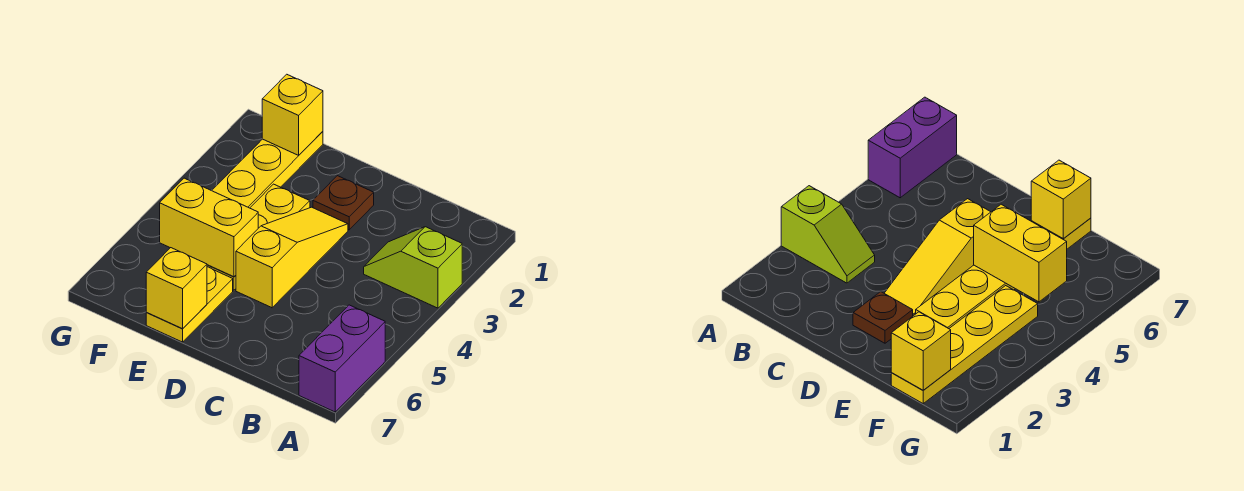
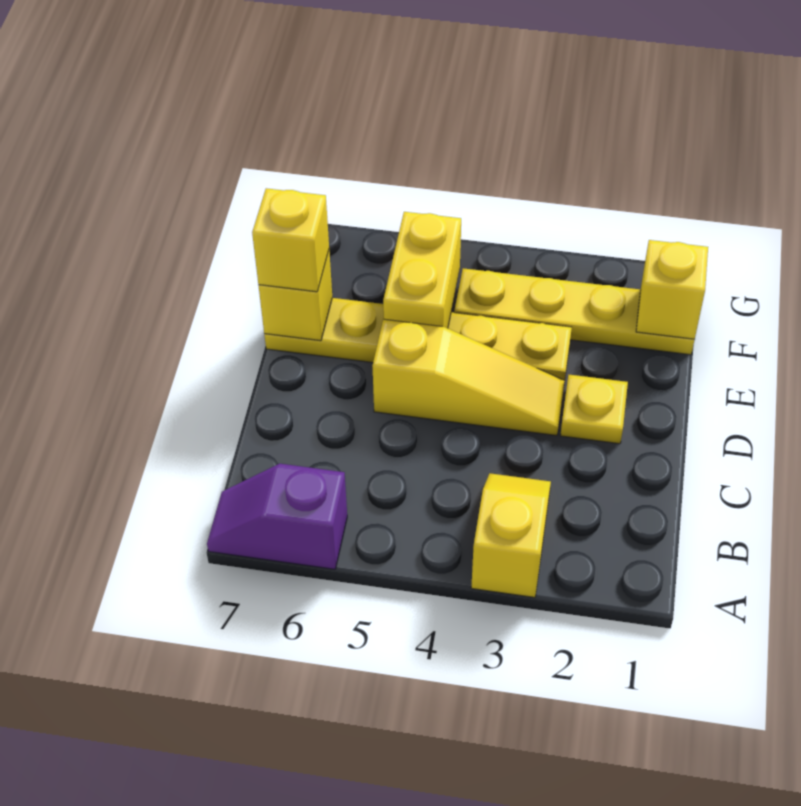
lime 1x2 slope [364,227,462,308] -> yellow 1x2 slope [471,473,551,597]
purple 1x2 brick [299,305,385,412] -> purple 1x2 slope [207,464,347,569]
brown 1x1 plate [313,176,374,230] -> yellow 1x1 plate [560,375,628,444]
none -> yellow 1x1 brick [252,188,329,292]

